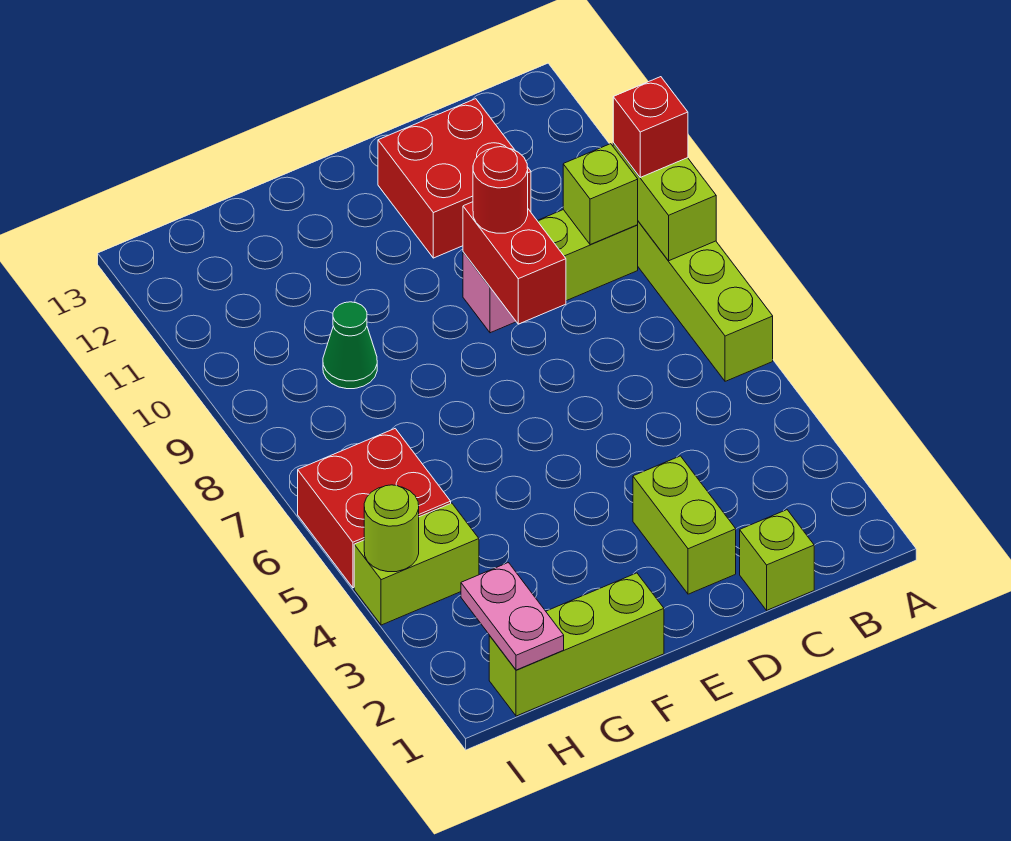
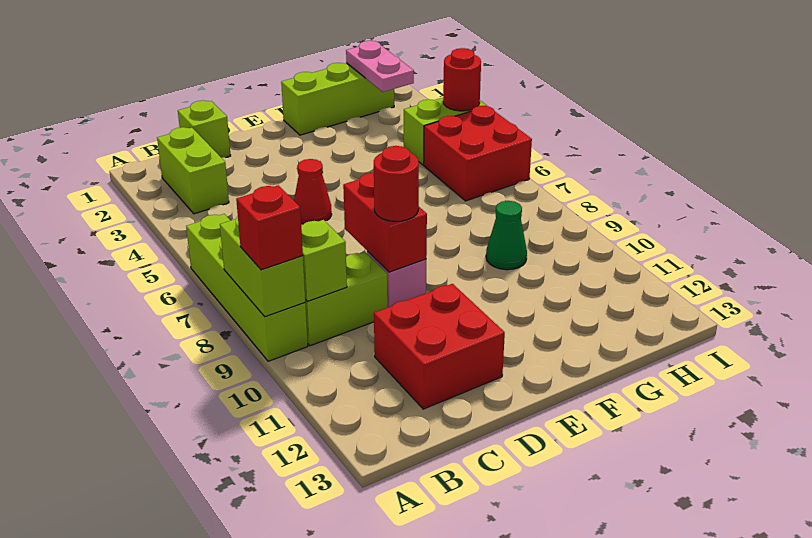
lime 1x2 brick [633,456,736,594] -> lime 1x2 brick moved to [157,127,229,214]
none -> red 1x1 cone [294,159,332,224]
lime 1x1 round brick [364,485,419,572] -> red 1x1 round brick [443,48,481,111]

